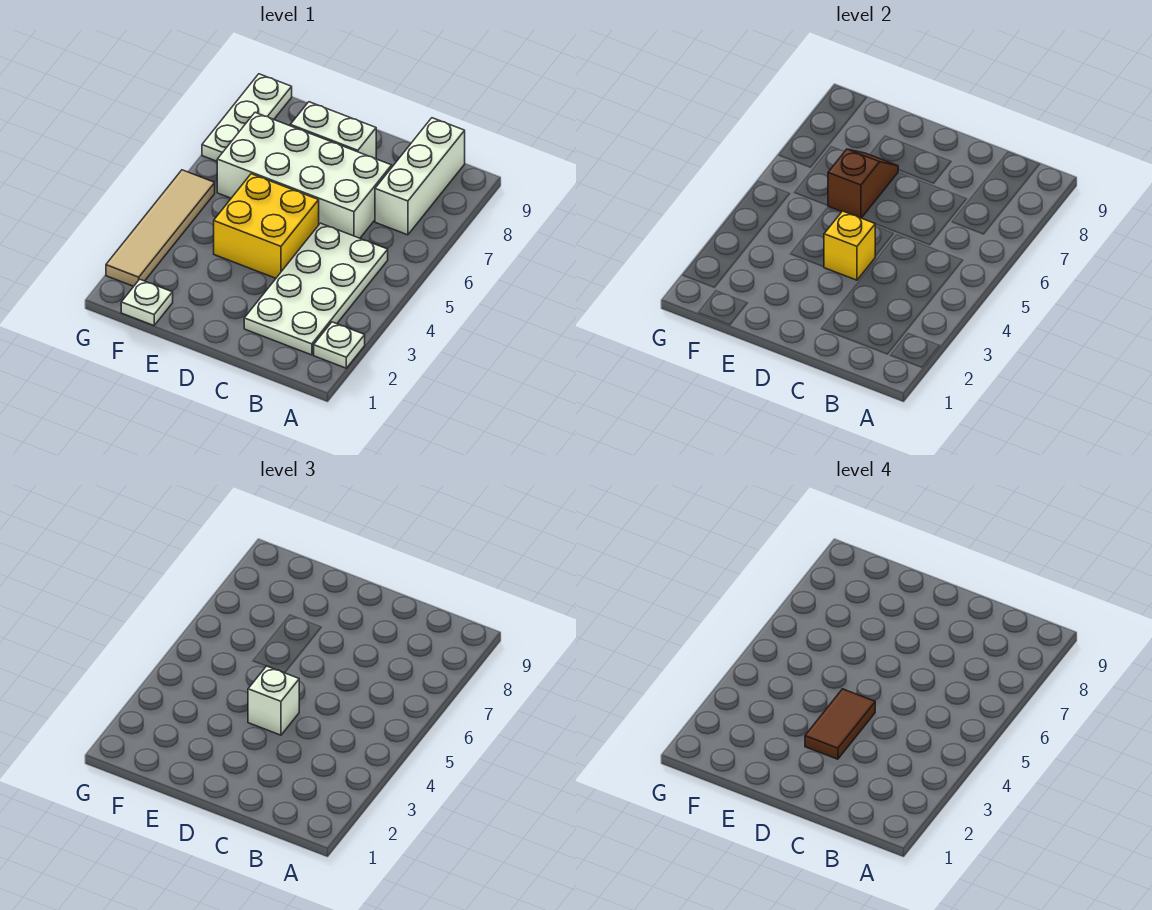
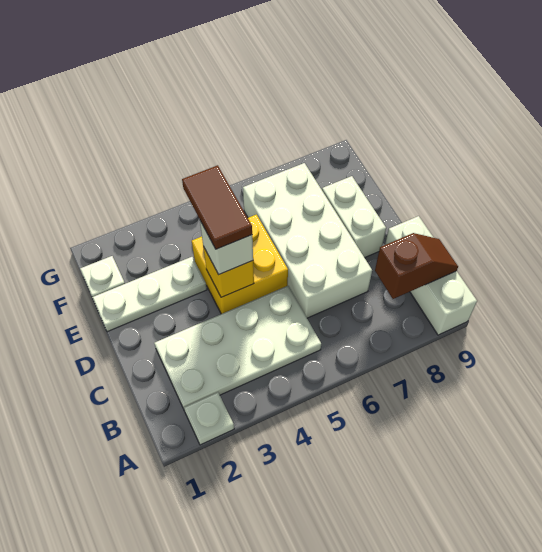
white 1x3 brick [375,118,465,235] -> white 1x3 brick turned to [385,216,477,335]
brown 1x2 tile [805,689,875,759] -> brown 1x2 tile turned to [182,165,252,249]
brown 1x2 slope [828,149,898,218] -> brown 1x2 slope moved to [375,233,458,299]
tan 1x4 tile [106,170,215,286] -> none
white 1x3 plate [202,74,292,161] -> white 1x3 plate moved to [92,257,207,332]

